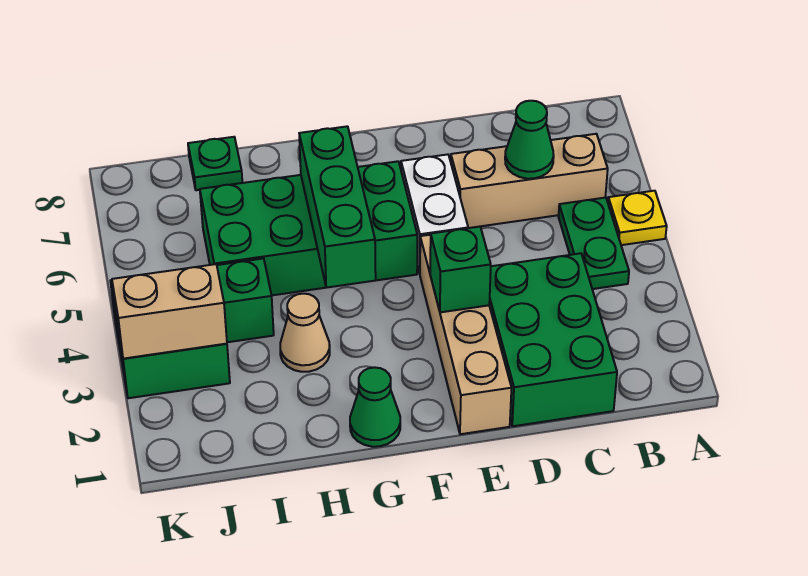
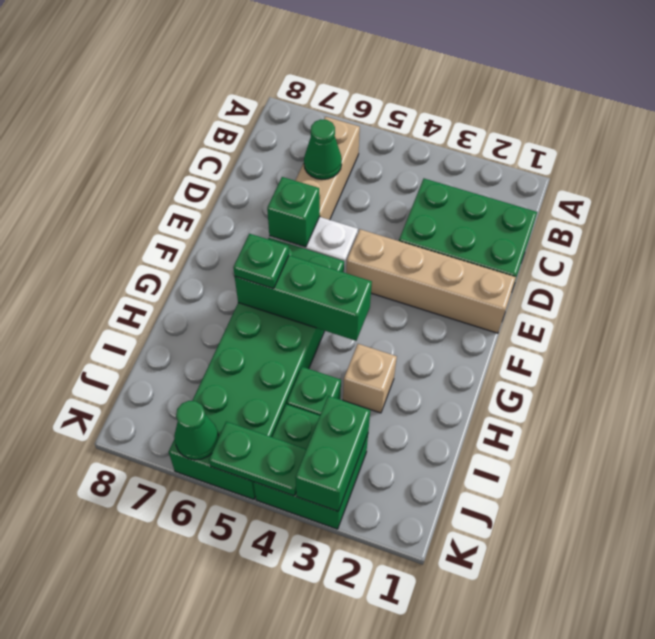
yellow 1x1 plate [608,191,667,245] -> none
green 1x2 plate [559,198,629,289] -> green 1x2 plate moved to [209,422,306,496]
green 1x1 brick [430,227,491,312] -> green 1x1 brick moved to [267,177,320,247]
green 2x4 brick [200,161,417,295] -> green 2x6 brick [169,238,344,499]
green 1x1 cone [350,367,400,447] -> green 1x1 cone moved to [174,401,218,460]
tan 1x1 cone [280,294,330,372] -> tan 1x1 brick [343,344,397,413]
green 1x1 plate [188,137,242,190] -> green 1x1 plate moved to [233,234,289,289]
tan 1x2 brick [112,264,227,359] -> green 1x2 brick [295,396,370,511]

